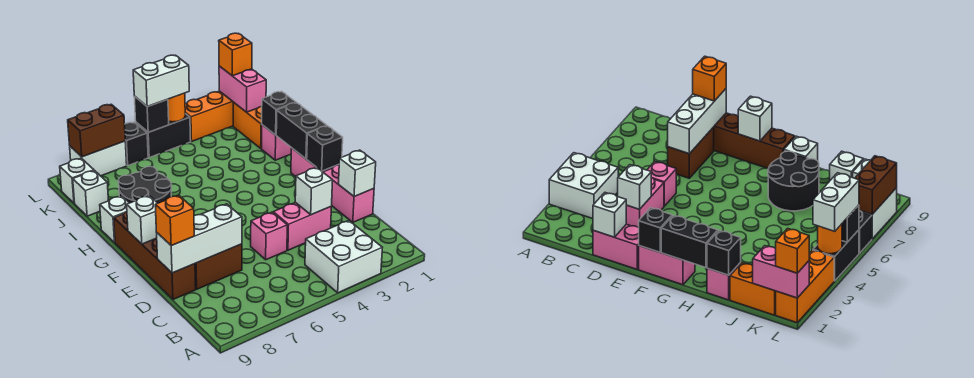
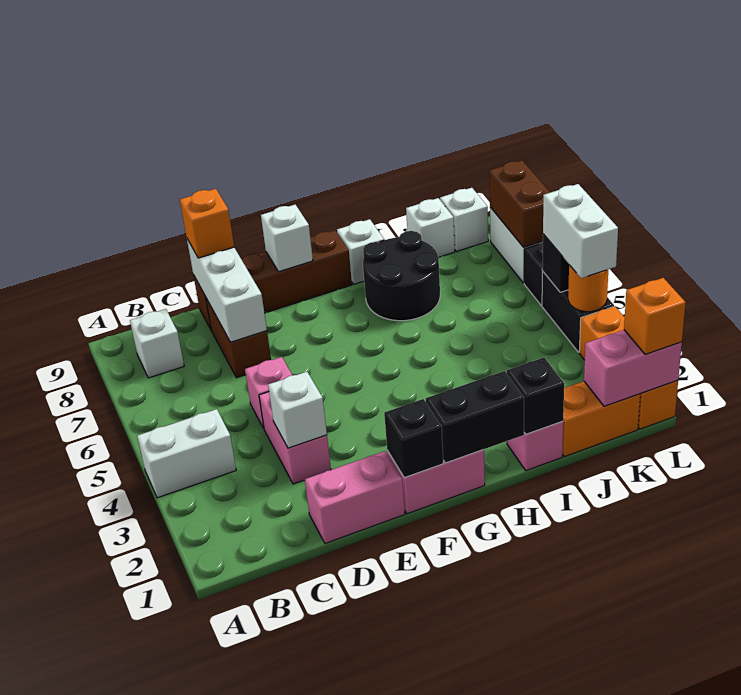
white 2x2 brick [305,221,382,293] -> white 1x2 brick [137,409,236,498]
white 1x1 brick [339,150,376,197] -> white 1x1 brick moved to [130,309,184,378]

